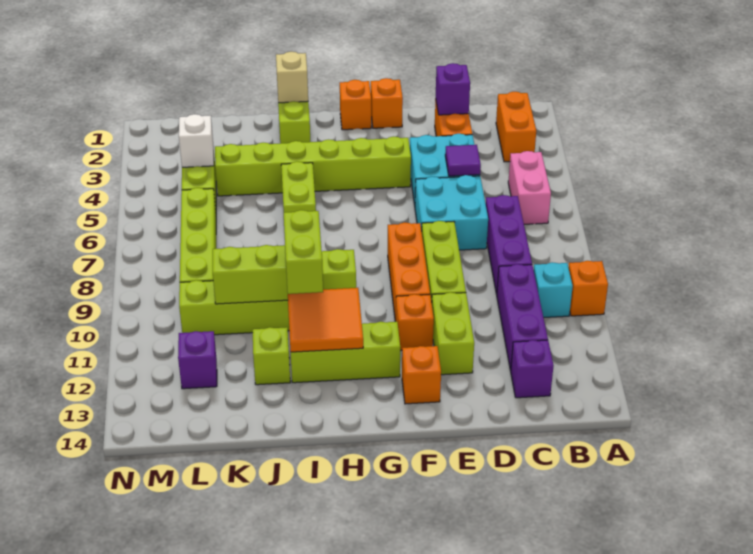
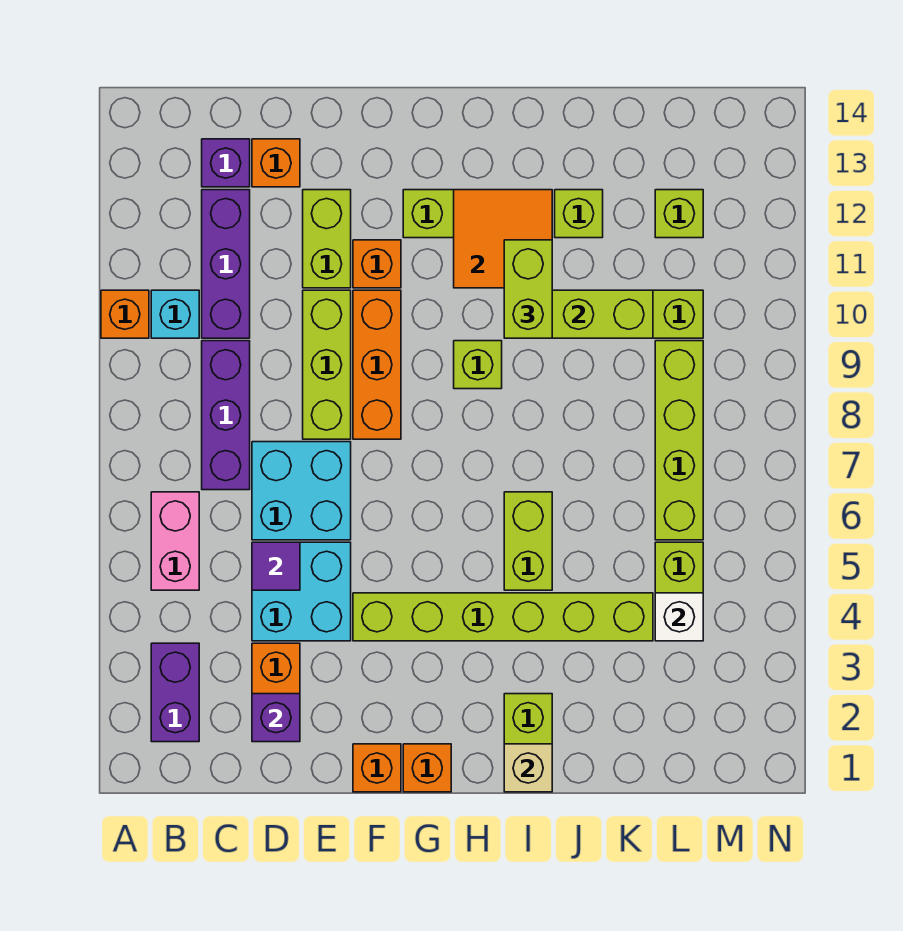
orange 1x2 brick [496,92,536,162] -> purple 1x2 brick [151,643,199,742]
orange 1x1 brick [402,346,441,404] -> orange 1x1 brick moved to [252,139,300,187]
purple 1x1 brick [178,331,217,389] -> lime 1x1 brick [655,190,703,238]

